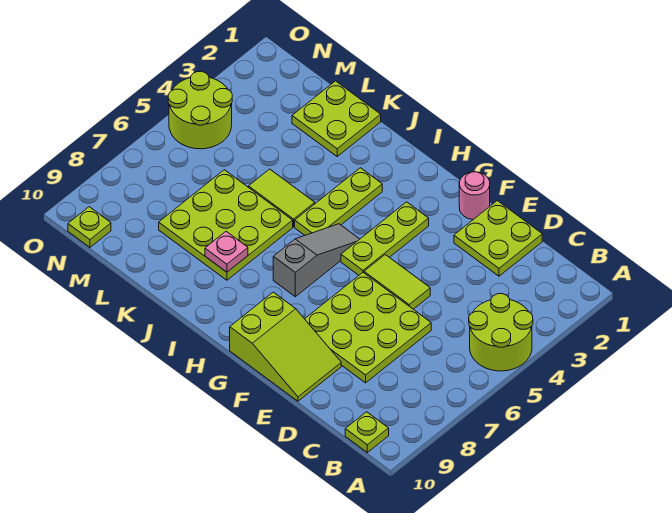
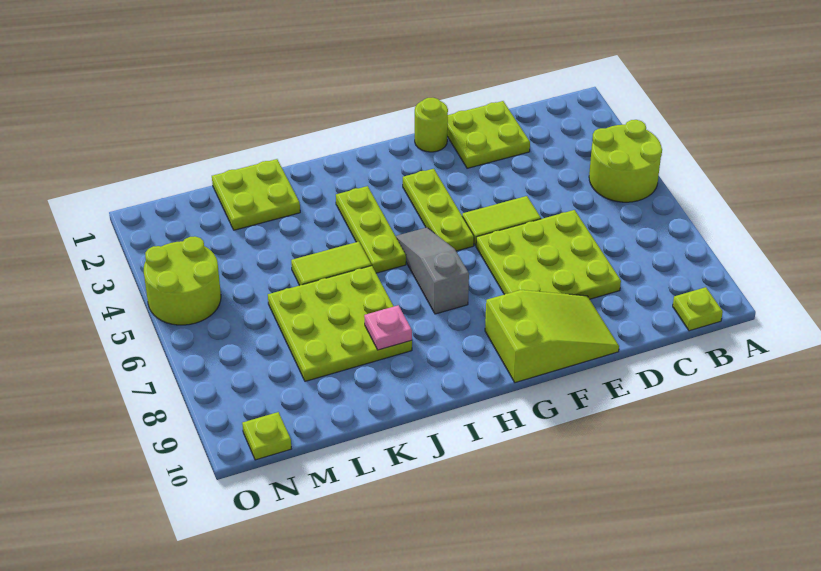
pink 1x1 round brick [459,172,490,220] -> lime 1x1 round brick [415,98,448,152]

